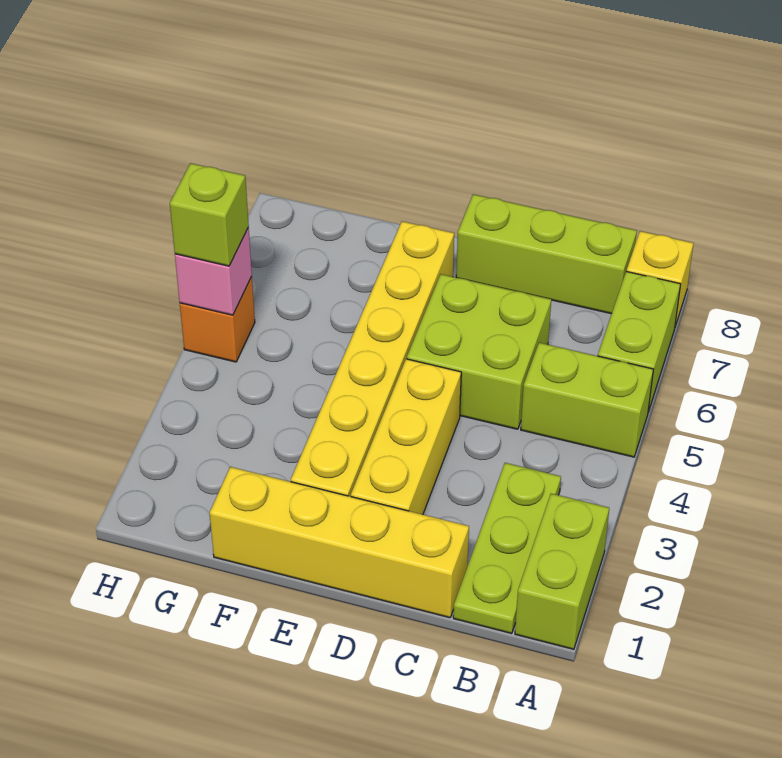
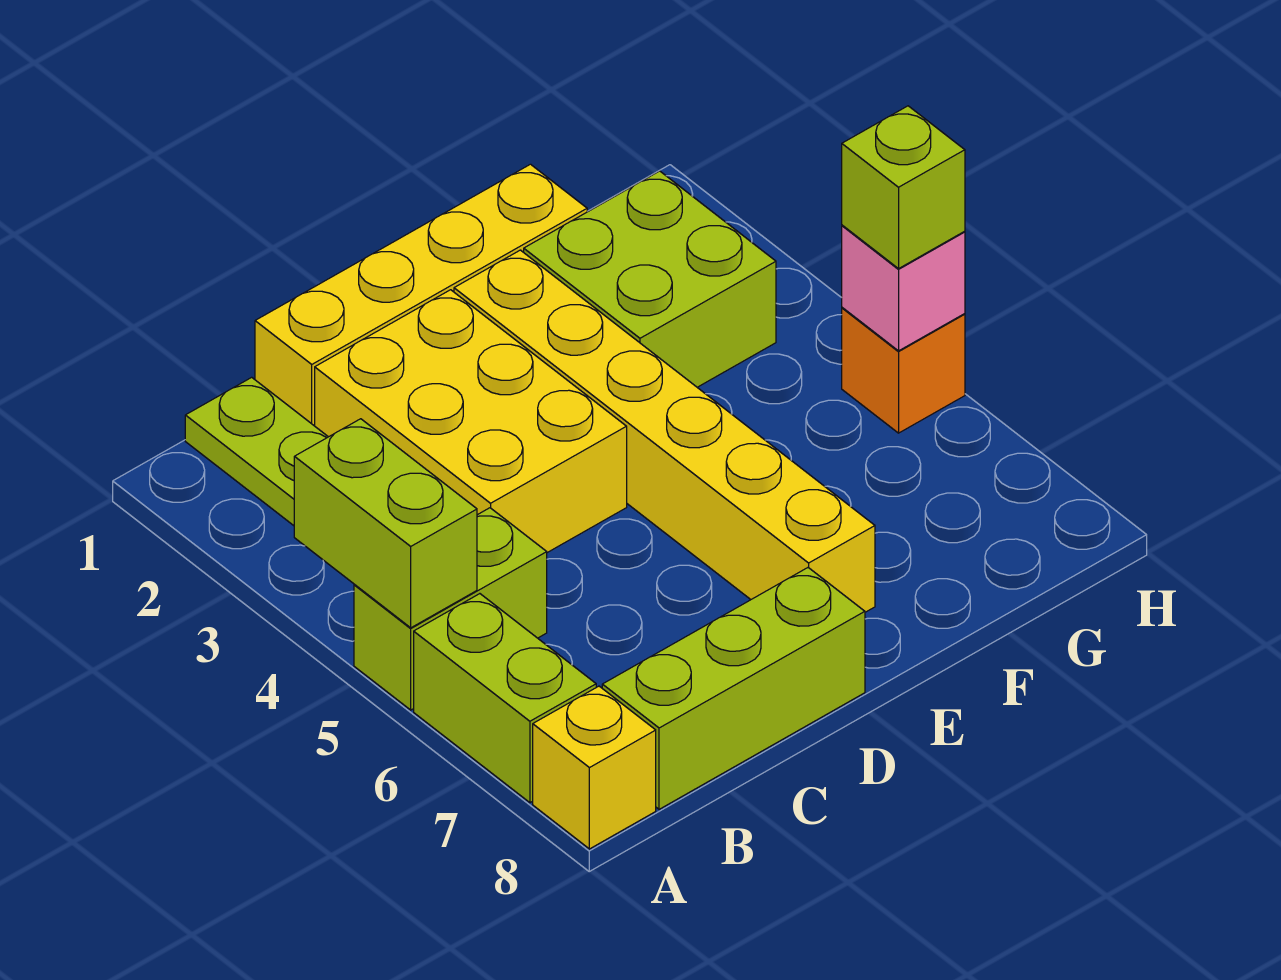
lime 1x2 brick [515,494,609,649] -> lime 1x2 brick moved to [294,419,477,628]
lime 2x2 brick [407,274,551,429] -> lime 2x2 brick moved to [524,171,776,387]
yellow 1x3 brick [351,359,461,514] -> yellow 2x3 brick [315,290,627,553]

